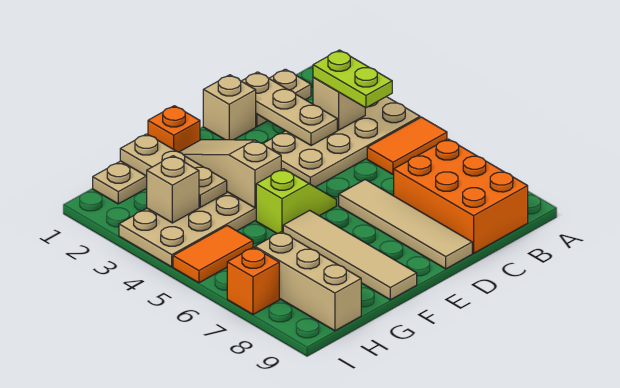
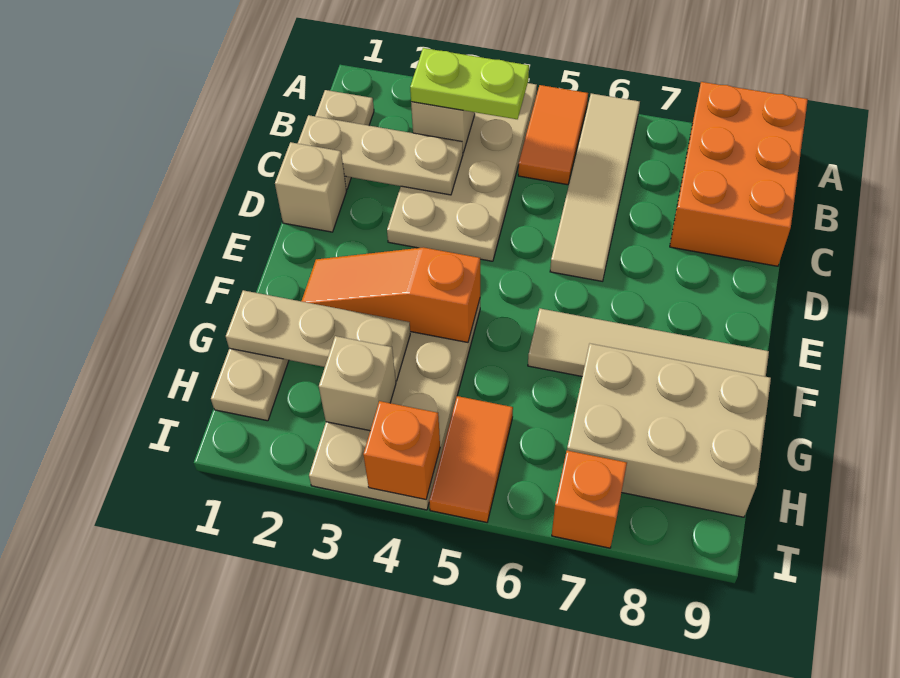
orange 2x3 brick [394,139,528,253] -> orange 2x3 brick turned to [670,82,808,266]
tan 1x4 tile [339,180,472,269] -> tan 1x4 tile turned to [550,93,640,281]
lime 1x2 slope [256,169,336,234] -> none
orange 1x1 brick [148,106,200,152] -> orange 1x1 brick moved to [363,401,440,500]
tan 1x3 slope [180,140,281,208] -> orange 1x3 slope [302,248,480,342]
tan 1x3 brick [255,232,361,331] -> tan 2x3 brick [567,344,771,517]

